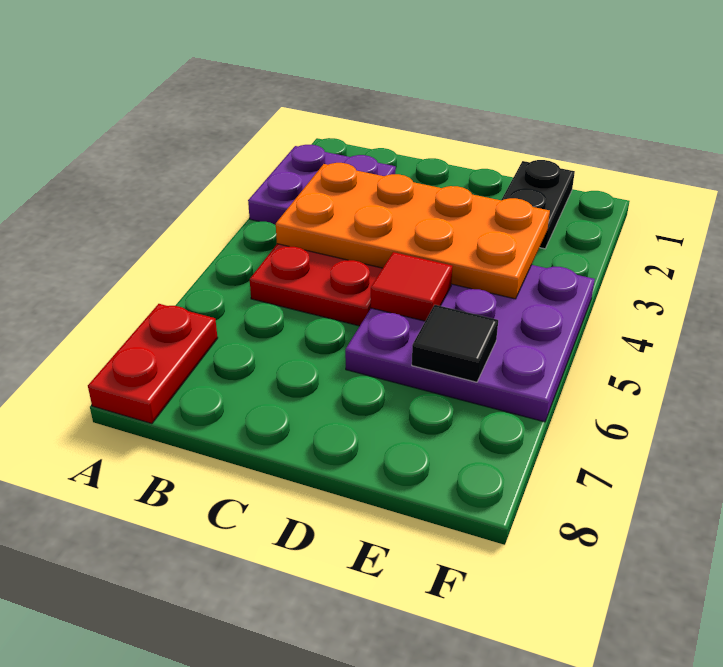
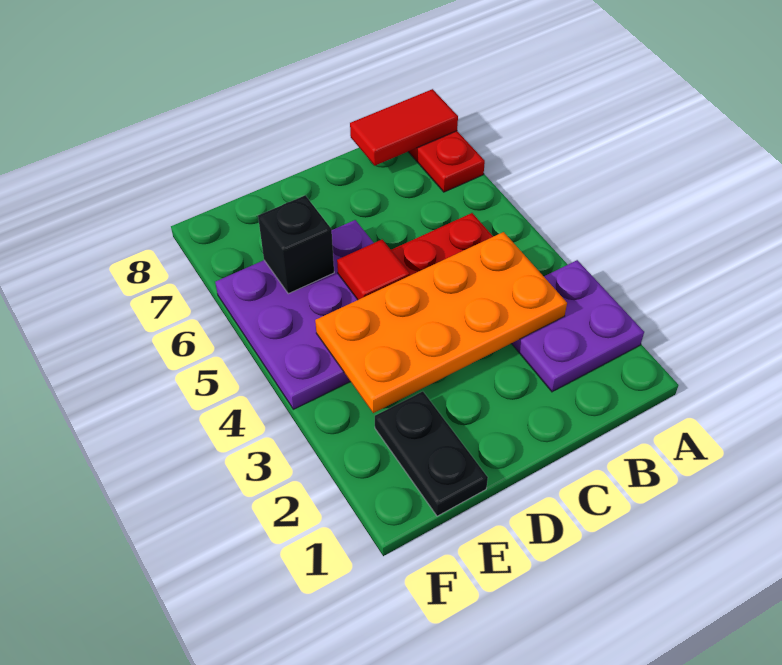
none -> red 1x2 tile [350,89,458,166]
black 1x1 tile [412,305,498,382] -> black 1x1 brick [258,195,334,294]

